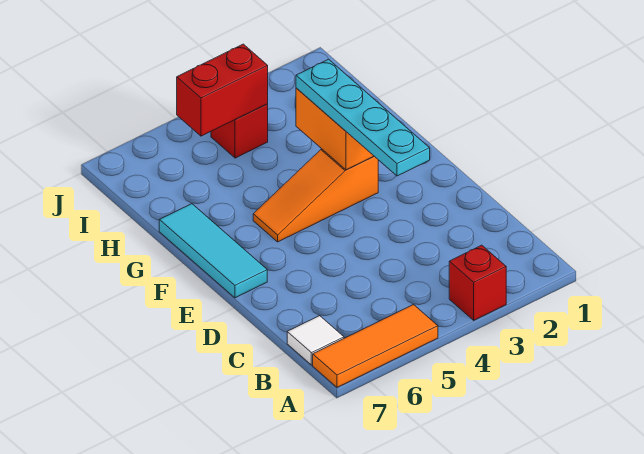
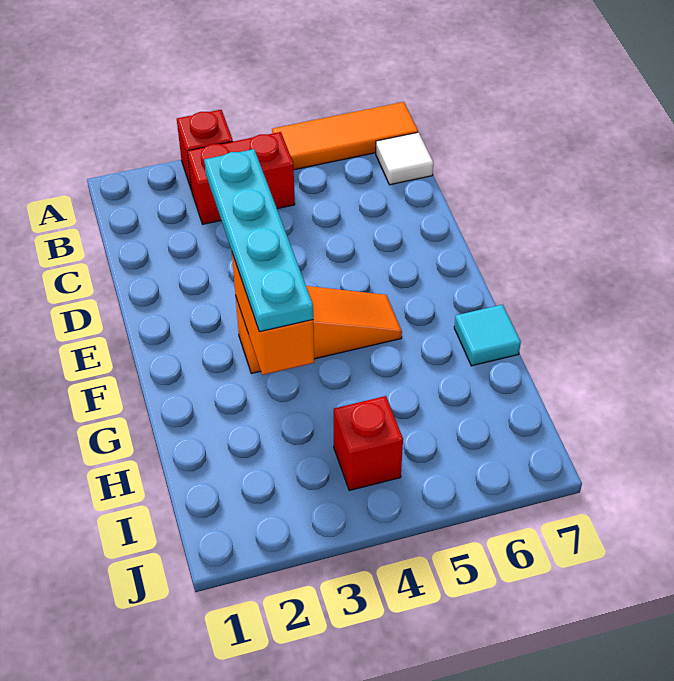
cyan 1x3 tile [159,204,267,298] -> cyan 1x1 tile [454,305,521,366]
red 1x2 brick [177,44,268,136] -> red 1x2 brick moved to [187,132,295,224]

